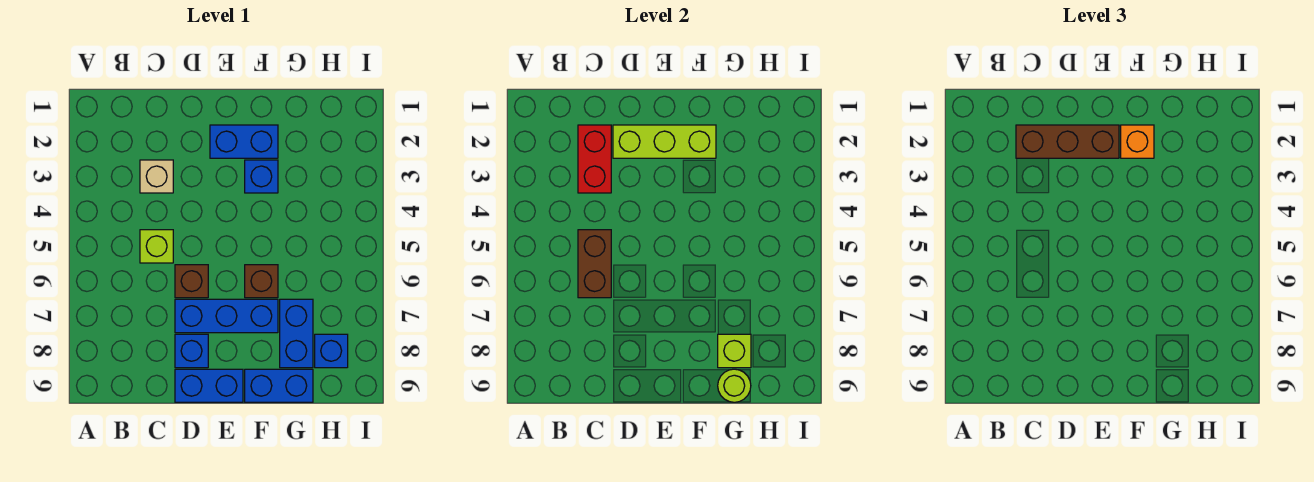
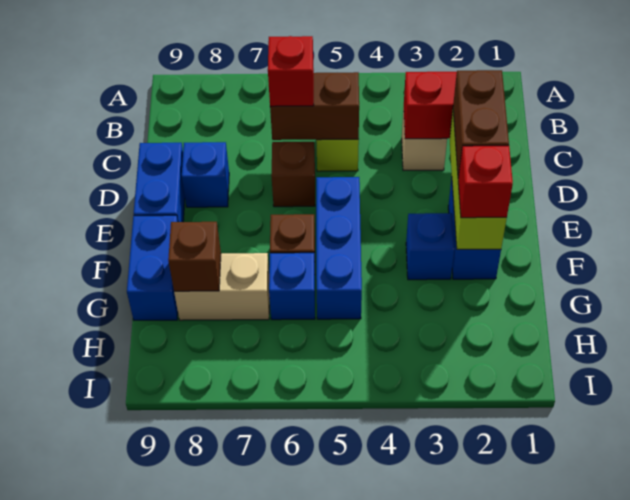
brown 1x3 brick [1016,125,1119,158] -> brown 1x2 brick [453,70,509,178]
none -> red 1x1 brick [268,36,314,106]
blue 1x3 brick [175,299,278,333] -> blue 1x3 brick moved to [316,177,362,319]
orange 1x1 brick [1121,125,1154,158] -> red 1x1 brick [458,146,513,218]
blue 1x2 brick [280,299,313,368] -> tan 1x2 brick [174,253,270,320]
lime 1x1 brick [718,334,751,368] -> brown 1x1 brick [168,222,221,291]
lime 1x1 round brick [718,369,751,402] -> none
blue 1x1 brick [315,334,348,368] -> blue 1x1 brick moved to [269,253,315,320]

